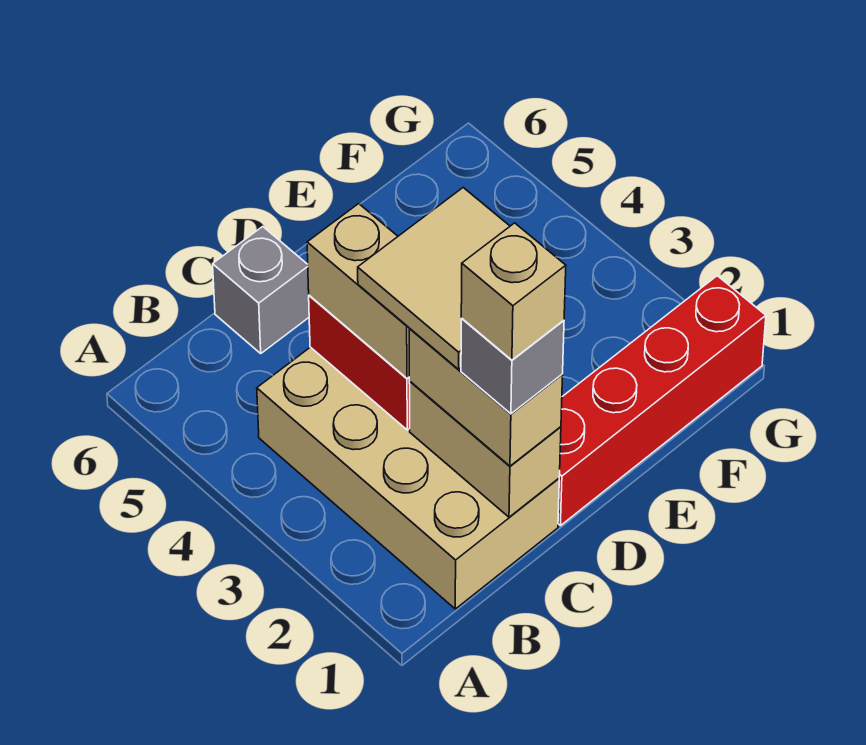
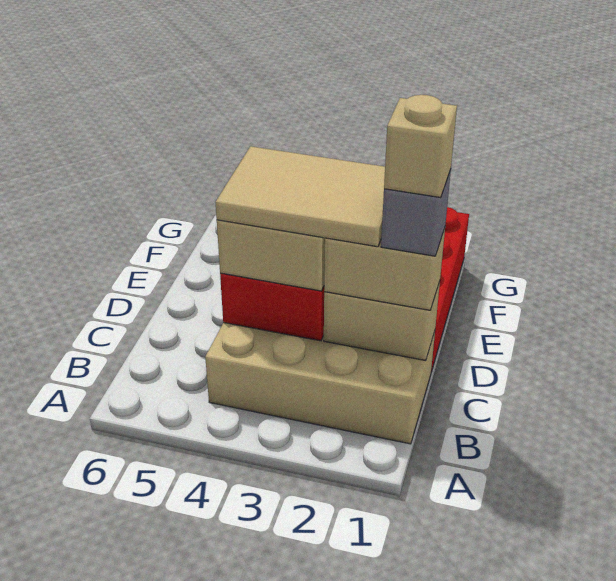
tan 2x2 tile [358,188,510,369] -> tan 2x3 tile [216,146,385,247]
grey 1x1 brick [213,227,309,353] -> none

